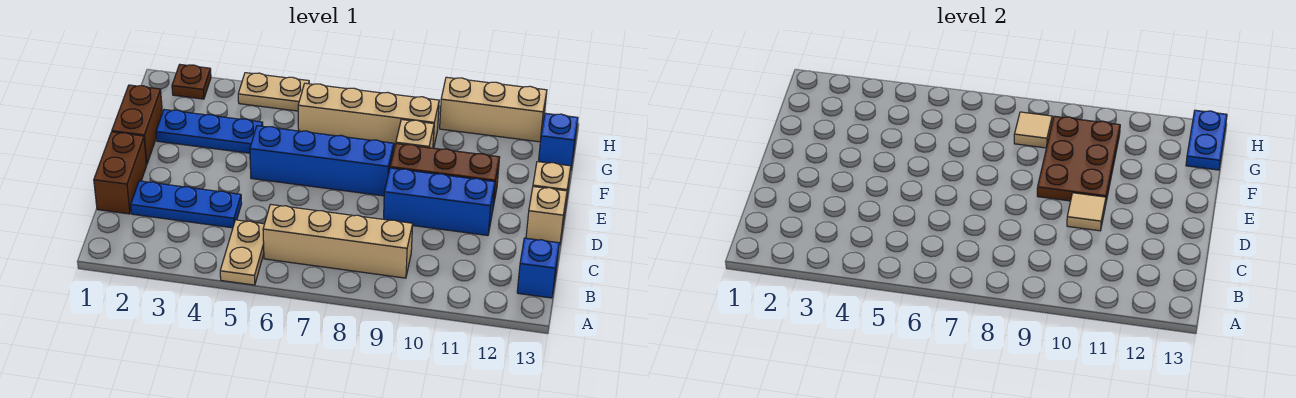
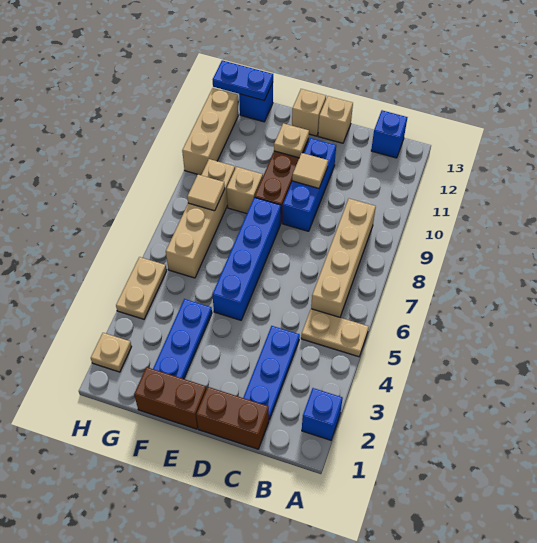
none -> blue 1x1 brick [302,388,343,440]
brown 2x3 plate [1037,116,1120,201] -> none
none -> tan 1x1 plate [274,123,309,158]
brown 1x1 plate [172,65,211,99] -> tan 1x1 plate [91,333,132,372]

